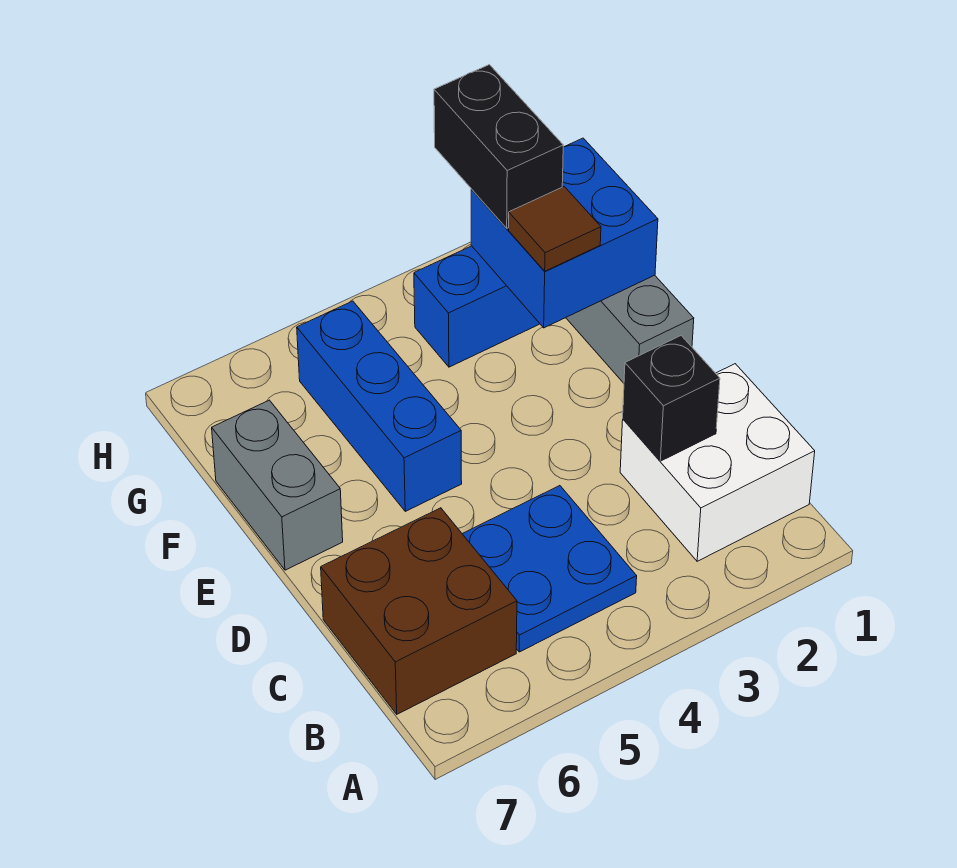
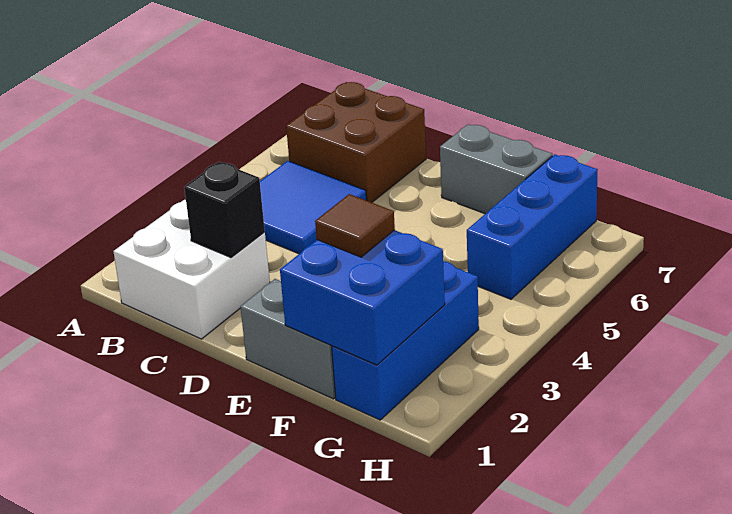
blue 2x2 plate [462,486,637,652] -> blue 2x2 tile [260,161,366,254]
blue 1x3 brick [297,301,462,511] -> blue 1x3 brick turned to [467,154,598,299]
black 1x2 brick [434,65,563,228] -> none

